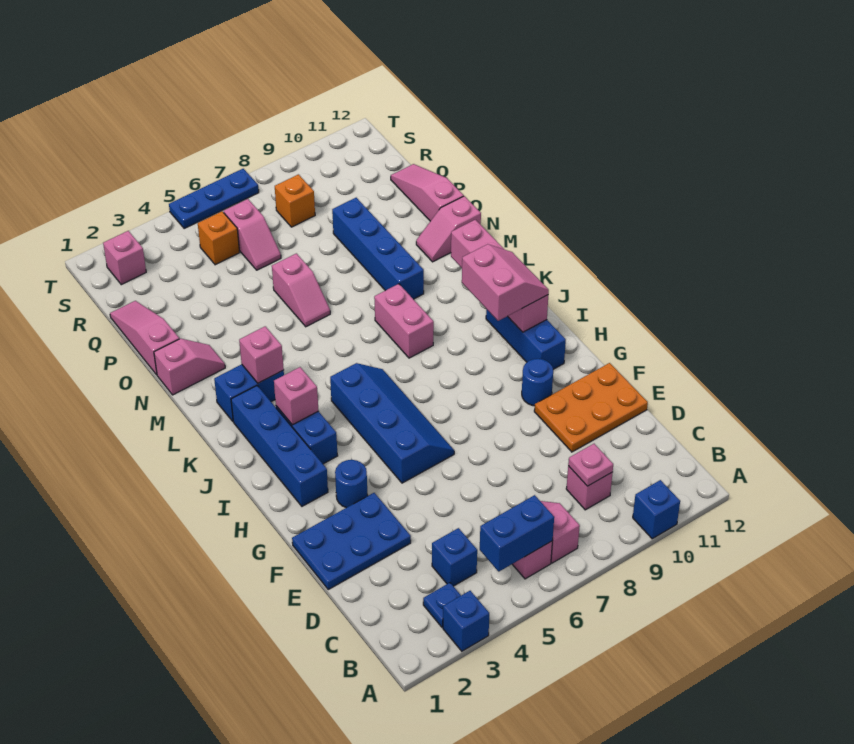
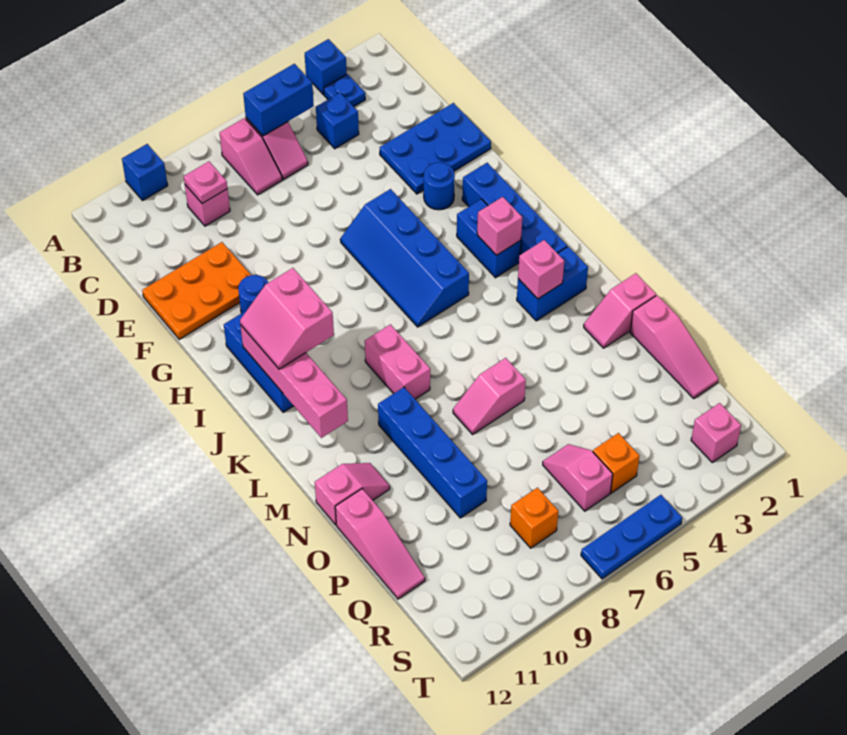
pink 1x2 slope [272,253,330,327] -> pink 1x2 slope turned to [453,358,526,434]

